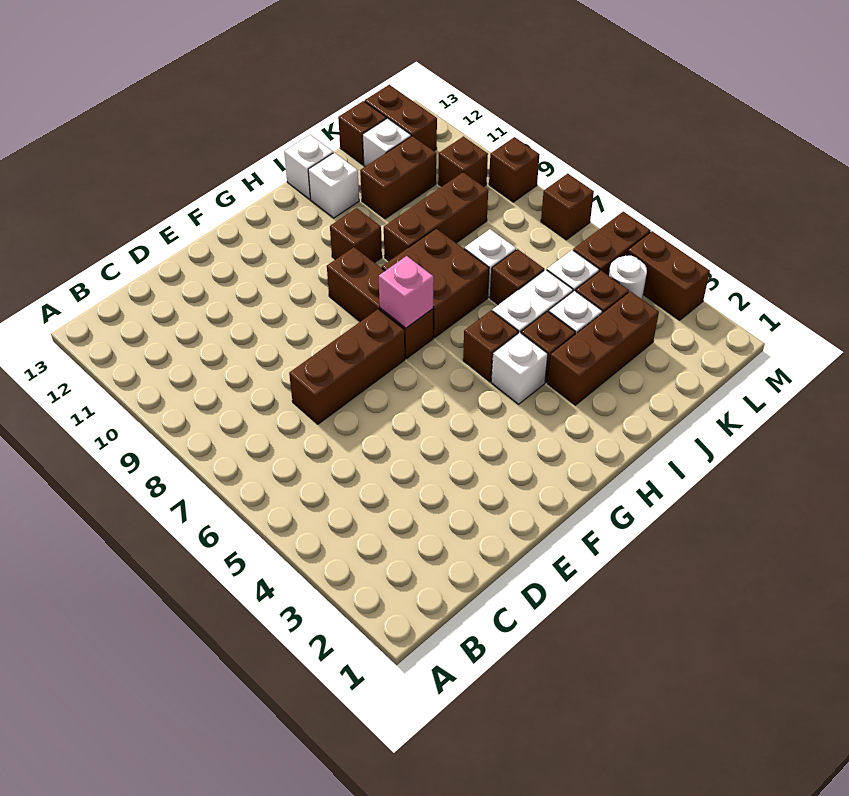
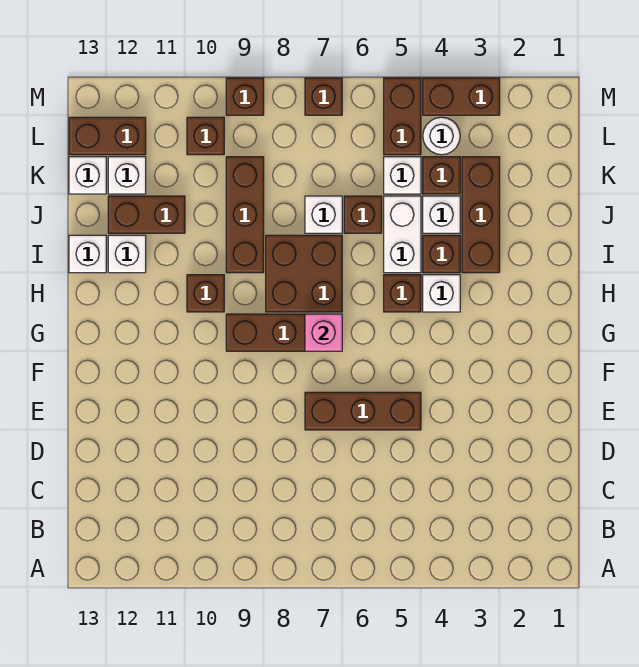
brown 1x3 brick [289,309,405,424] -> brown 1x3 brick turned to [305,392,421,430]
brown 1x2 brick [360,136,436,219] -> brown 1x2 brick turned to [108,196,185,233]
brown 1x1 brick [338,101,386,165] -> white 1x1 brick [69,157,106,194]

